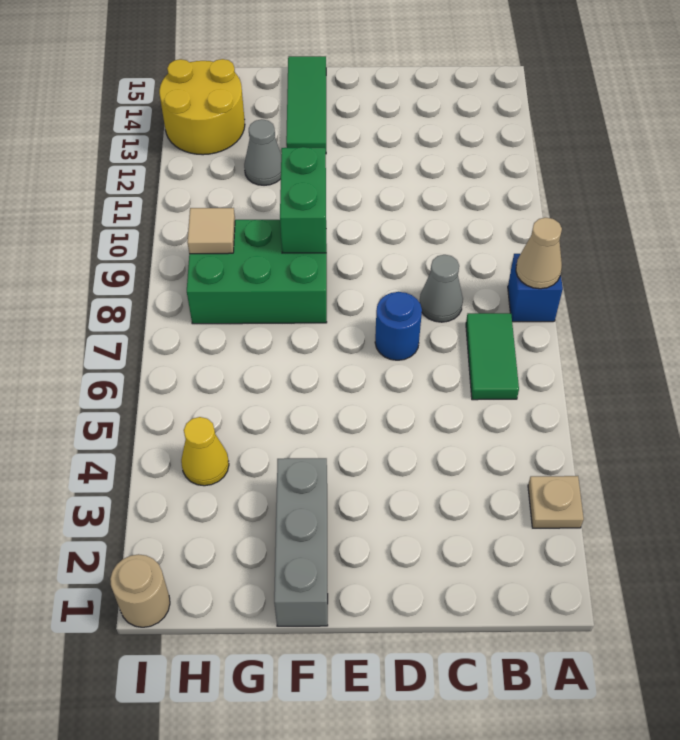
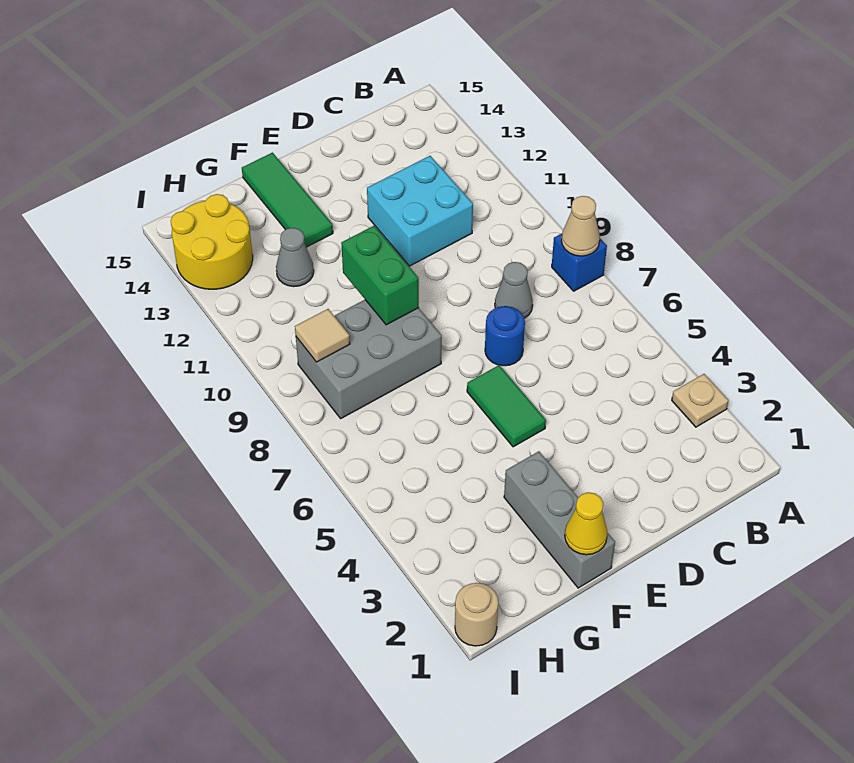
green 1x2 tile [466,313,519,400] -> green 1x2 tile moved to [467,365,546,447]
none -> cyan 2x2 brick [367,156,473,266]
green 2x3 brick [187,220,327,324] -> grey 2x3 brick [296,300,442,418]
yellow 1x1 cone [181,417,229,486] -> yellow 1x1 cone moved to [565,492,607,555]

